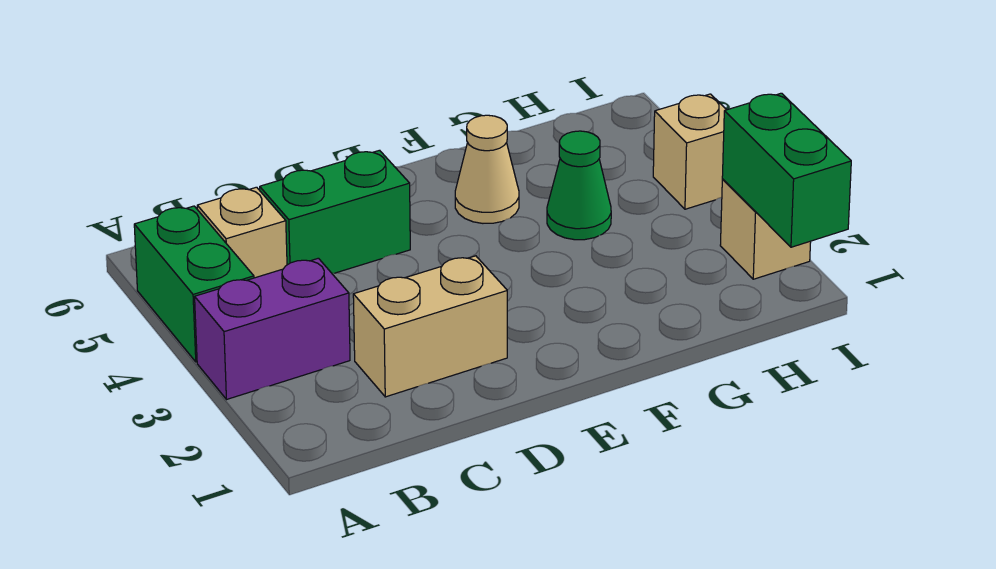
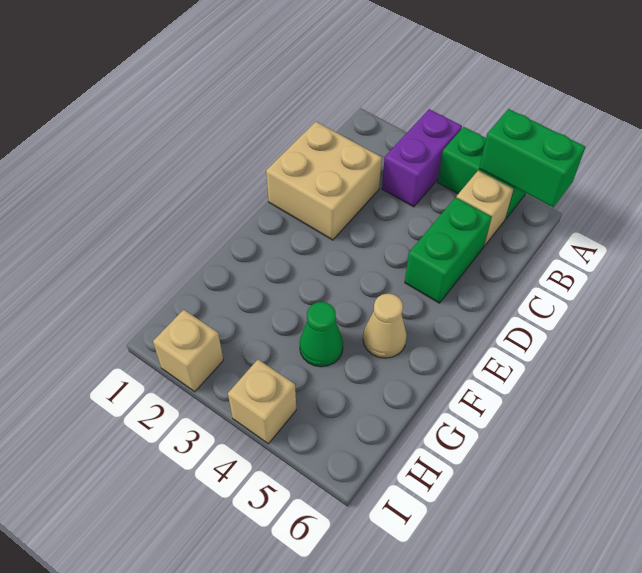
tan 1x2 brick [353,256,507,397] -> tan 2x2 brick [266,122,382,240]
green 1x2 brick [722,93,851,247] -> green 1x2 brick moved to [479,109,585,207]

